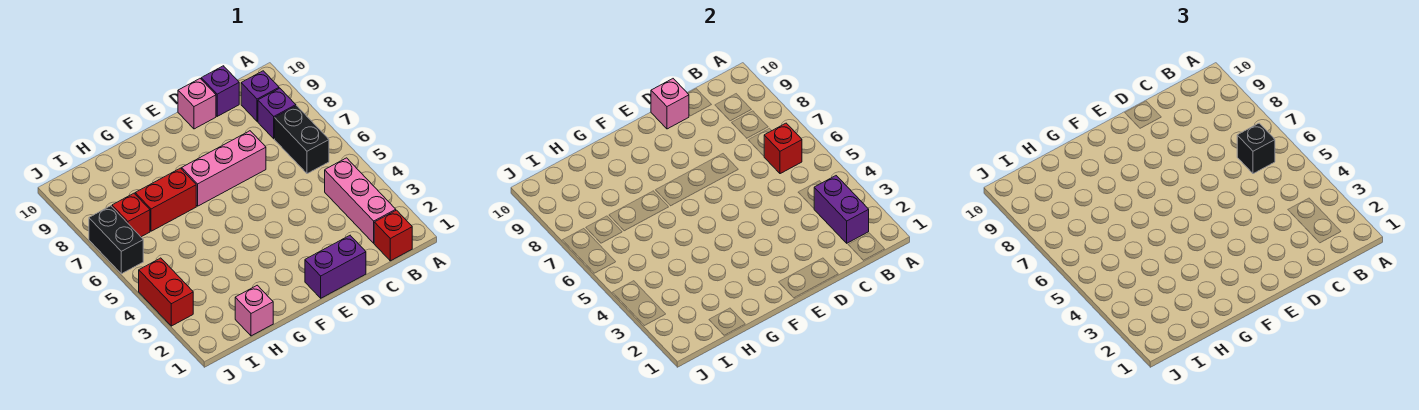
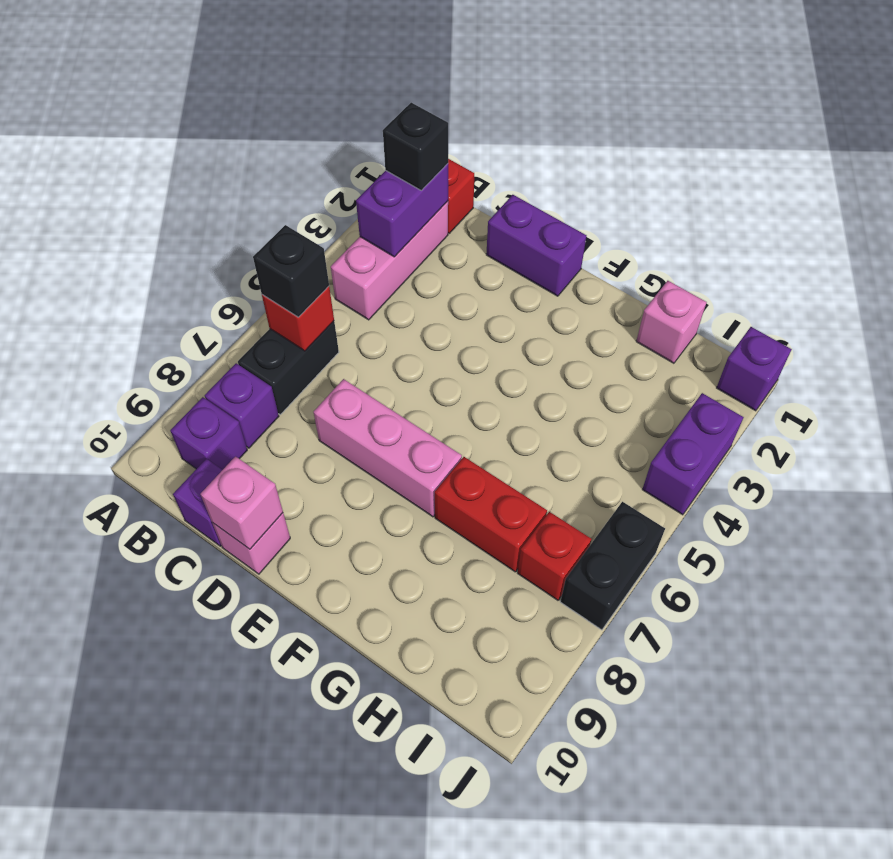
none -> black 1x1 brick [383,103,448,191]
none -> purple 1x1 brick [717,327,792,411]
red 1x2 brick [139,258,193,326] -> purple 1x2 brick [642,393,744,515]

